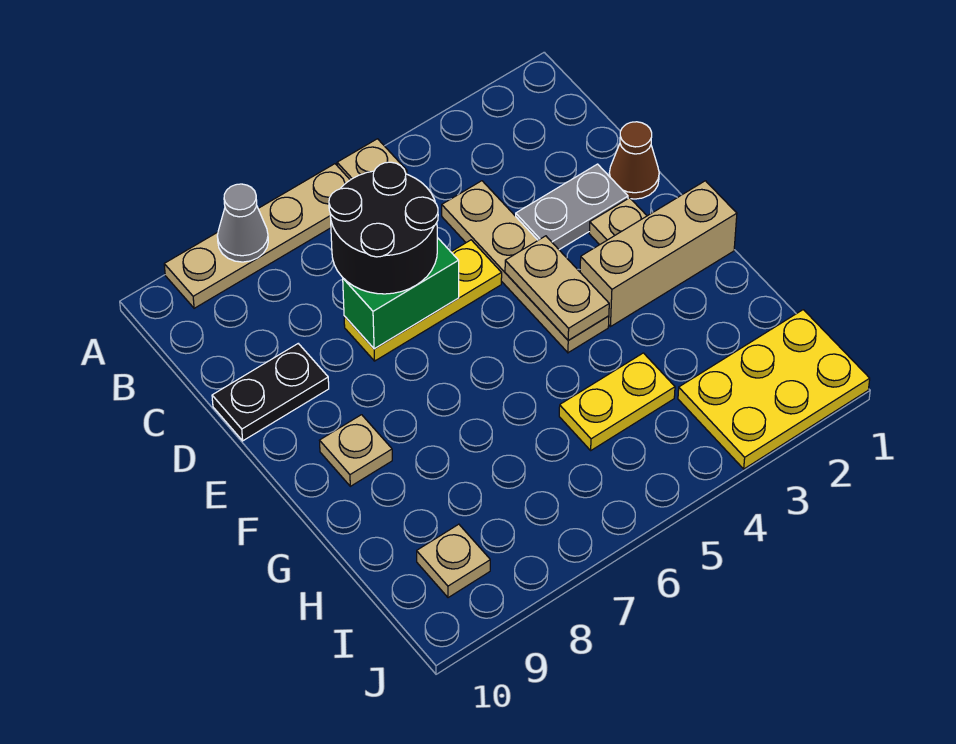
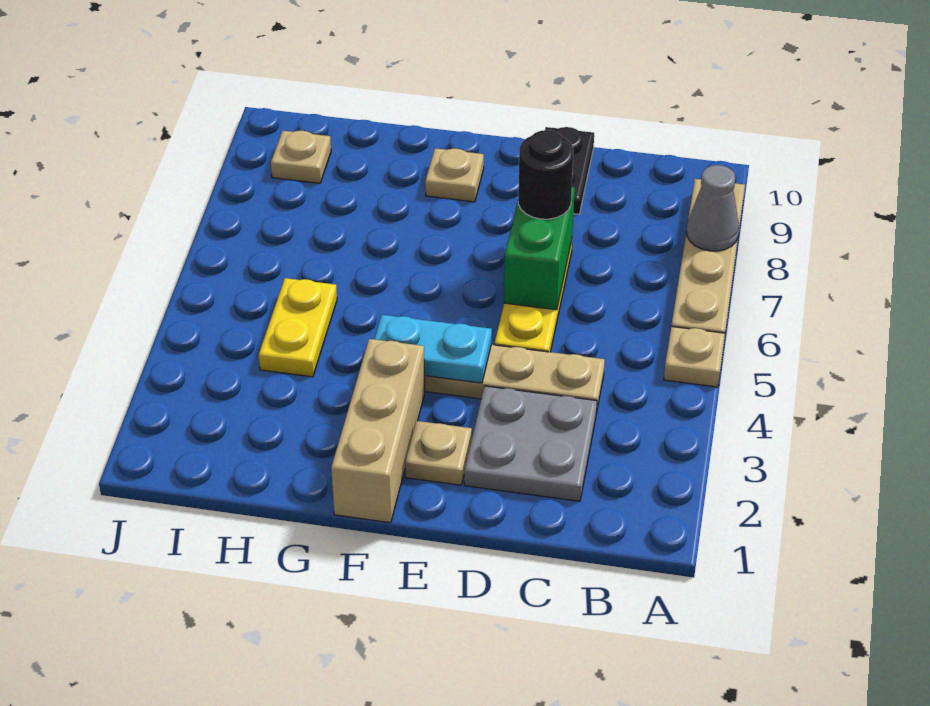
black 2x2 round brick [329,162,438,294] -> black 1x1 round brick [518,130,573,219]
brown 1x1 cone [609,122,659,199] -> none
grey 1x2 plate [516,164,628,250] -> grey 2x2 plate [464,386,597,501]
tan 1x2 plate [505,236,609,340] -> cyan 1x2 plate [375,315,492,383]
yellow 2x3 plate [678,310,870,469] -> none

